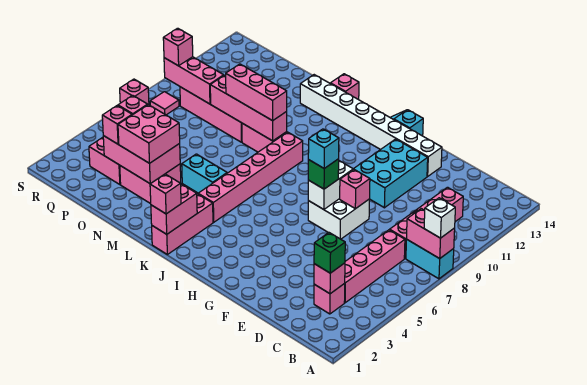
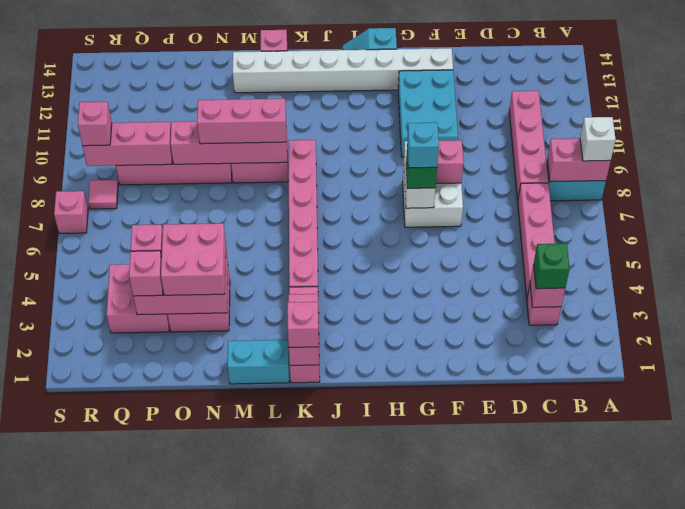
cyan 1x2 brick [182,154,227,193] -> cyan 1x2 brick moved to [228,340,289,384]

